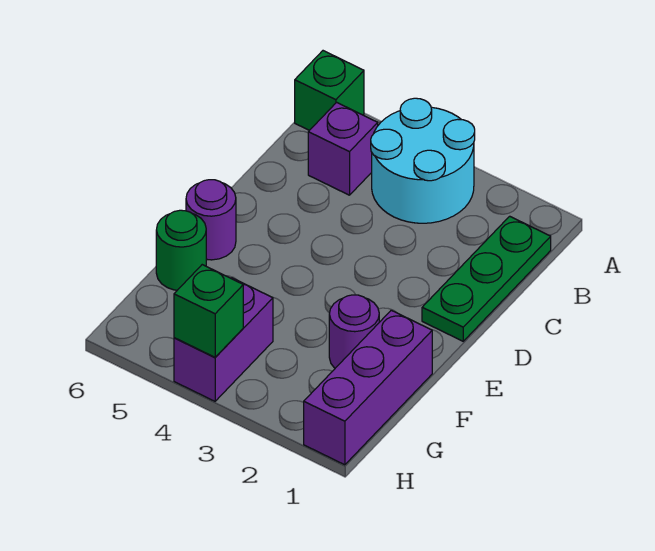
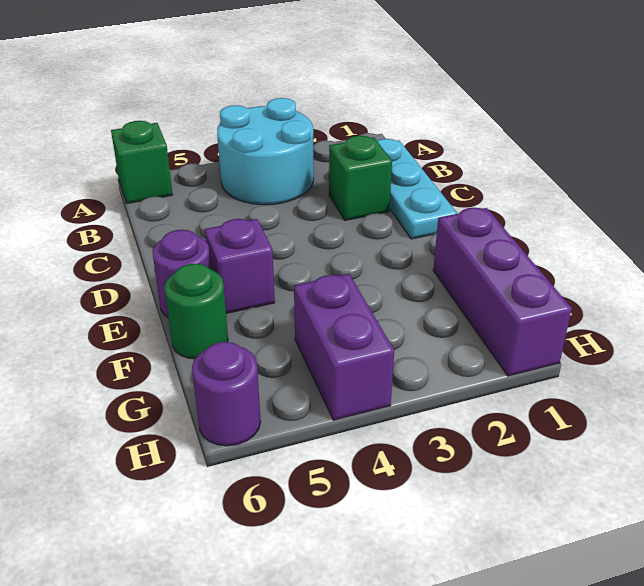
green 1x3 plate [422,216,551,341] -> cyan 1x3 plate [377,139,457,239]
purple 1x1 brick [308,102,378,195] -> purple 1x1 brick moved to [205,219,275,313]
purple 1x1 round brick [329,295,379,368] -> purple 1x1 round brick moved to [192,342,261,446]
green 1x1 brick [174,265,243,357] -> green 1x1 brick moved to [329,136,392,220]

